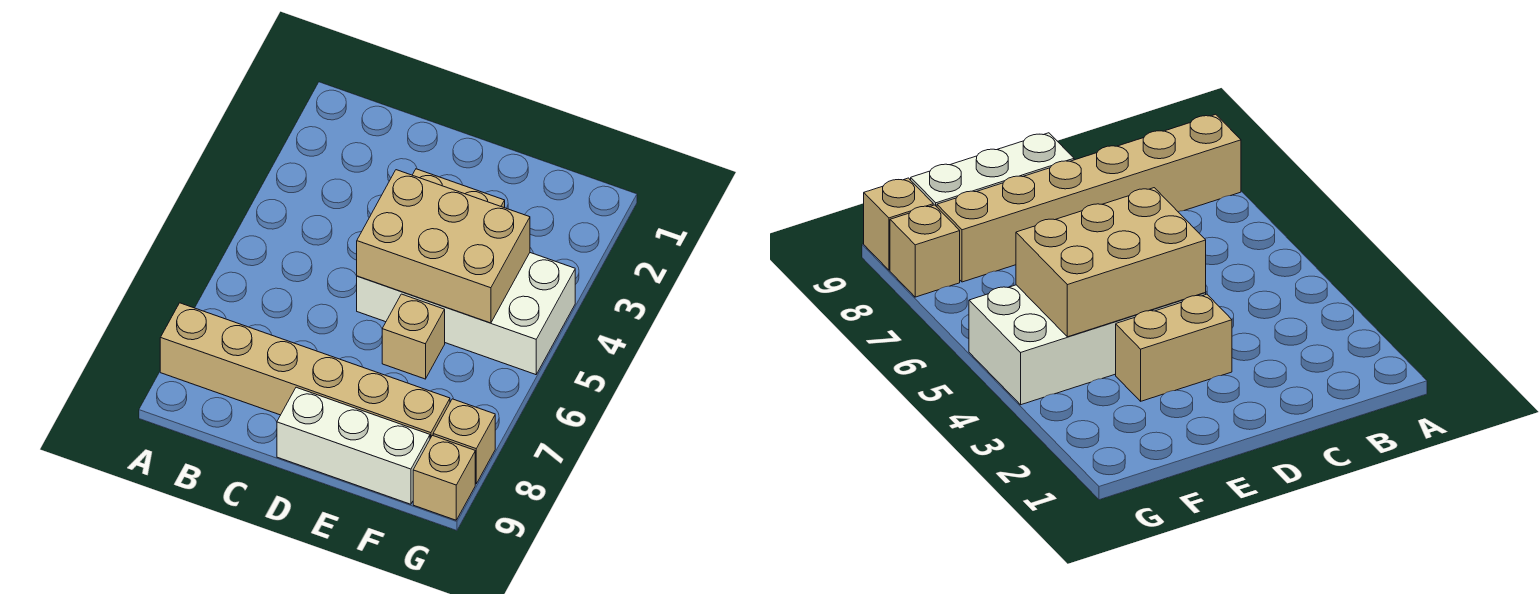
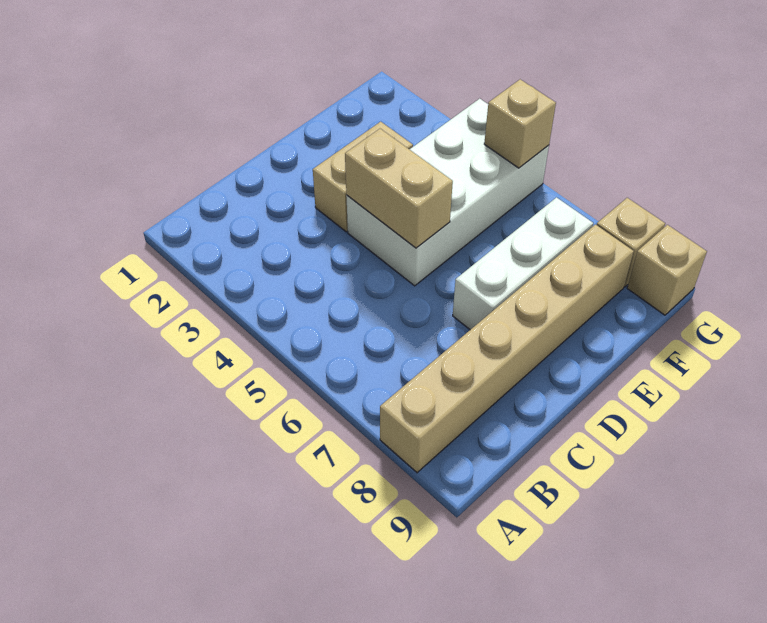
tan 2x3 brick [357,170,530,323] -> tan 1x2 brick [345,129,453,248]
white 1x3 brick [277,387,430,504] -> white 1x3 brick moved to [453,197,593,330]
tan 1x1 brick [382,294,445,379] -> tan 1x1 brick moved to [484,79,556,168]

